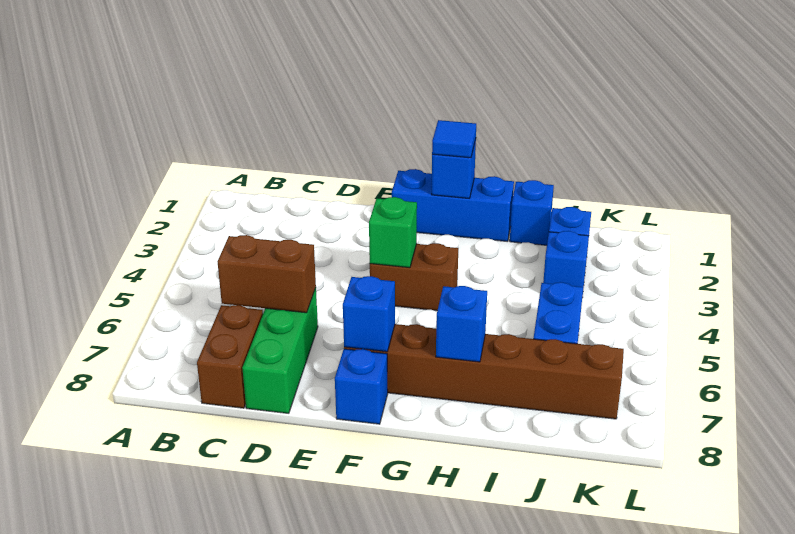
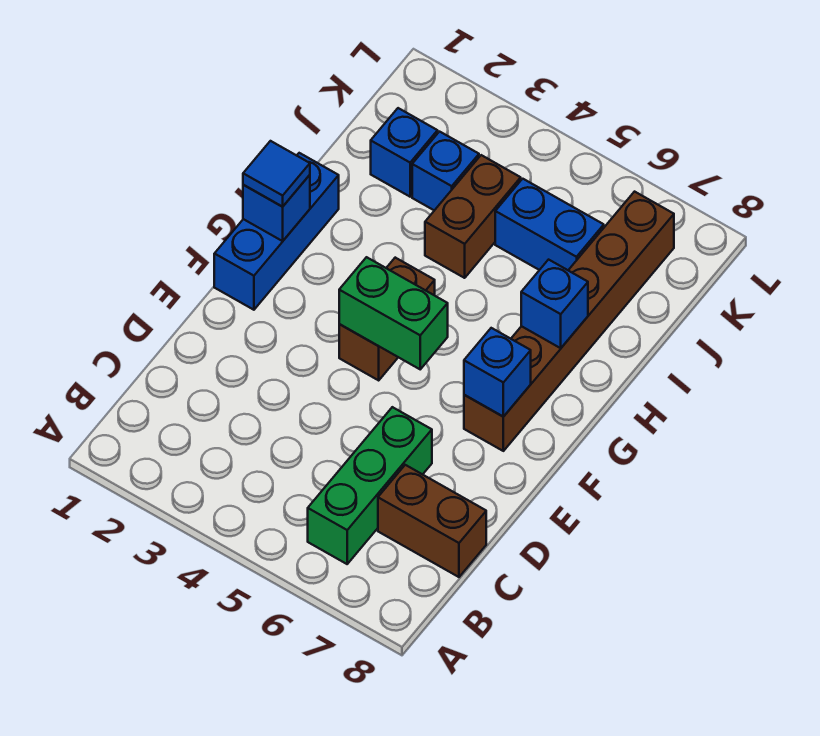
brown 1x2 brick [218,235,316,313] -> brown 1x2 brick moved to [425,155,521,278]
green 1x3 brick [242,288,318,413] -> green 1x3 brick turned to [308,407,432,564]
green 1x1 brick [369,197,417,268] -> green 1x2 brick [339,257,448,369]
blue 1x1 brick [335,349,388,424] -> none
blue 1x1 brick [510,180,554,245] -> none

